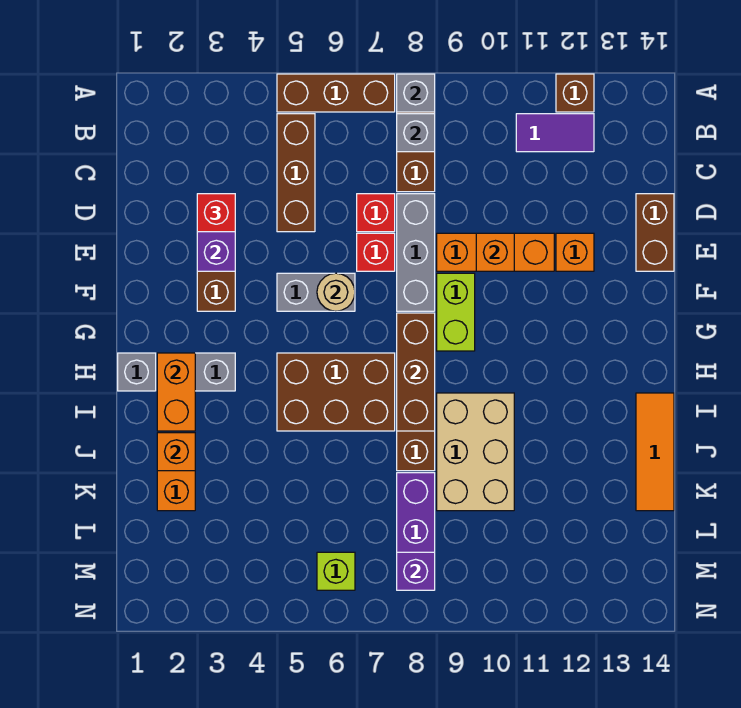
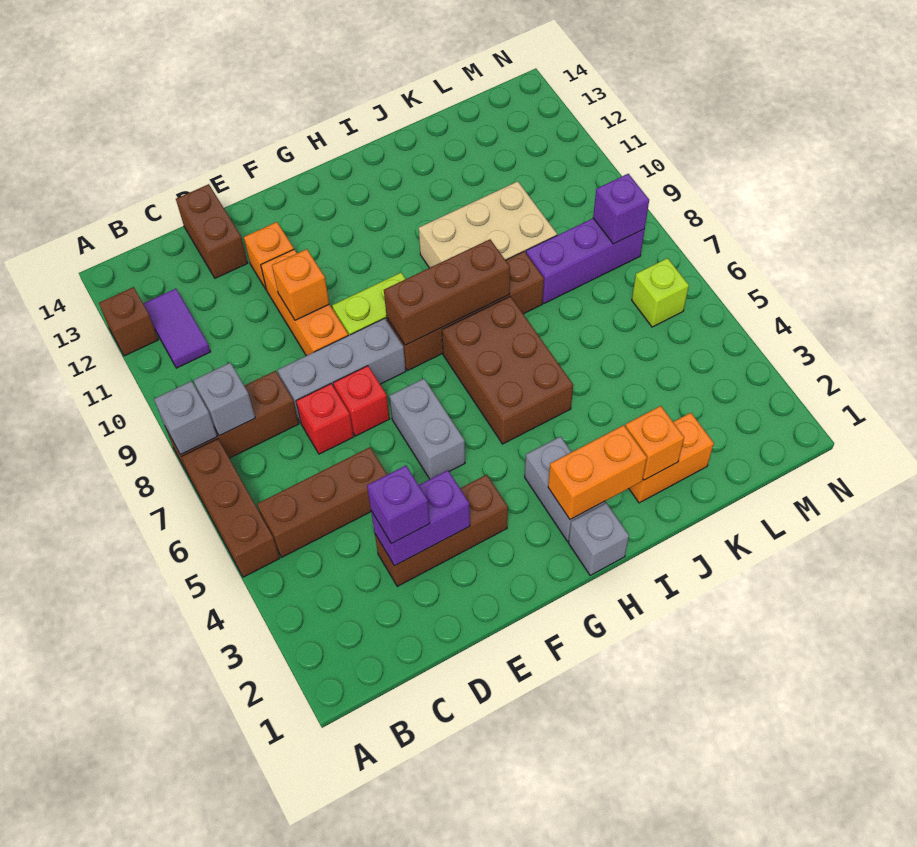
red 1x1 brick [197,194,235,232] -> purple 1x1 brick [367,465,430,544]
brown 1x2 brick [636,194,674,271] -> brown 1x2 brick turned to [176,184,248,278]
tan 1x1 round brick [317,273,355,311] -> none
orange 1x3 tile [636,393,674,511] -> none

